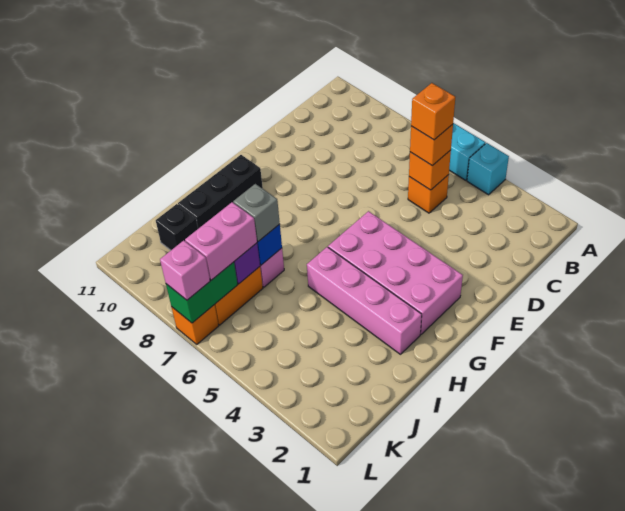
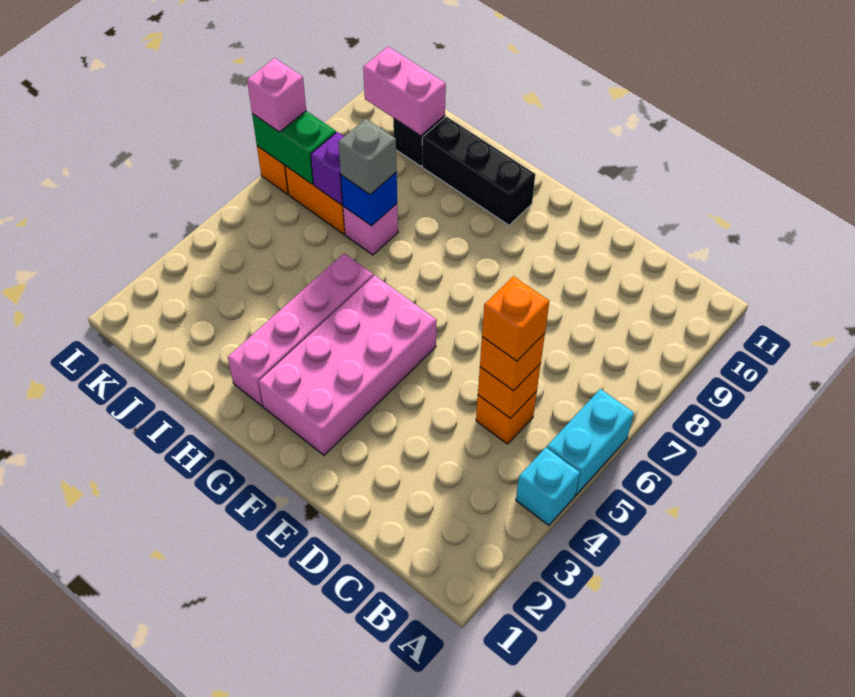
pink 1x2 brick [185,202,257,280] -> pink 1x2 brick moved to [363,47,446,136]

